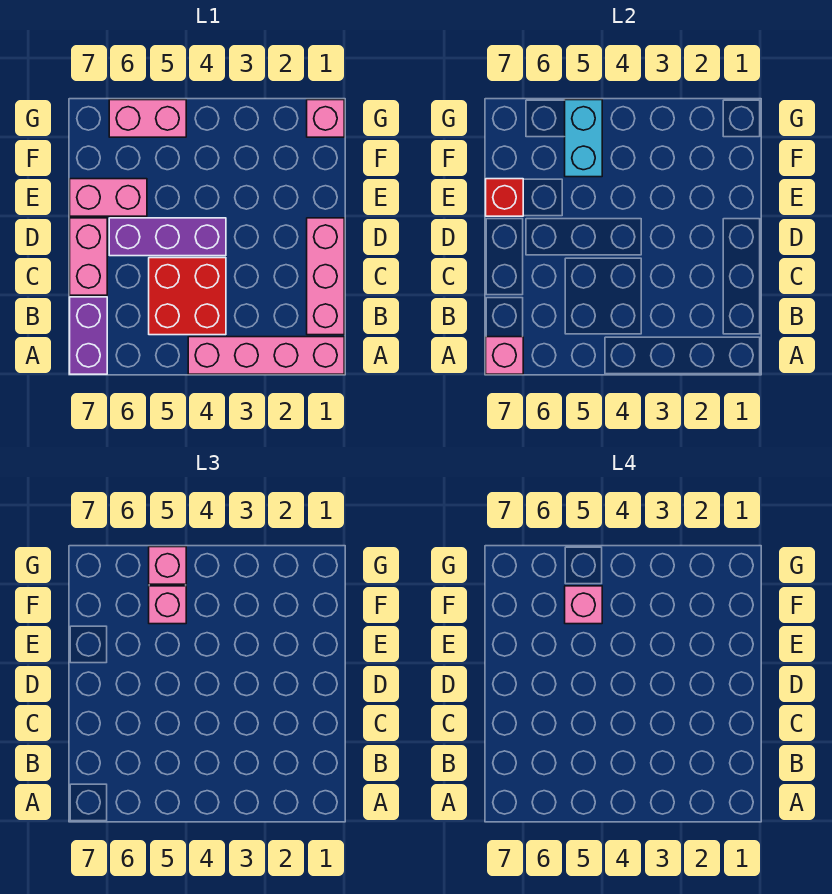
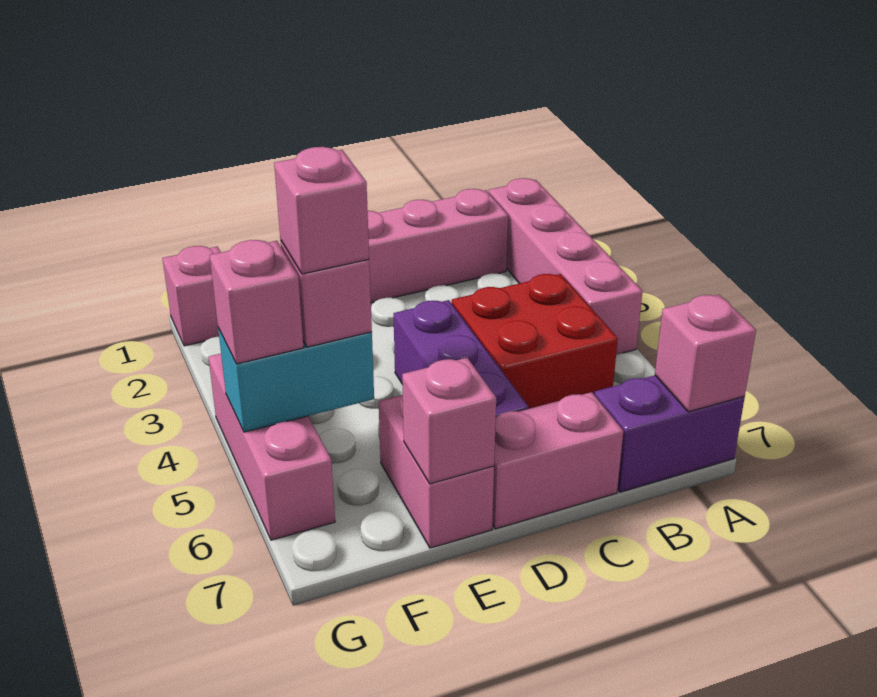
red 1x1 brick [486,179,523,216] -> pink 1x1 brick [402,358,496,484]
pink 1x2 brick [109,100,186,137] -> pink 1x3 brick [208,354,335,540]

